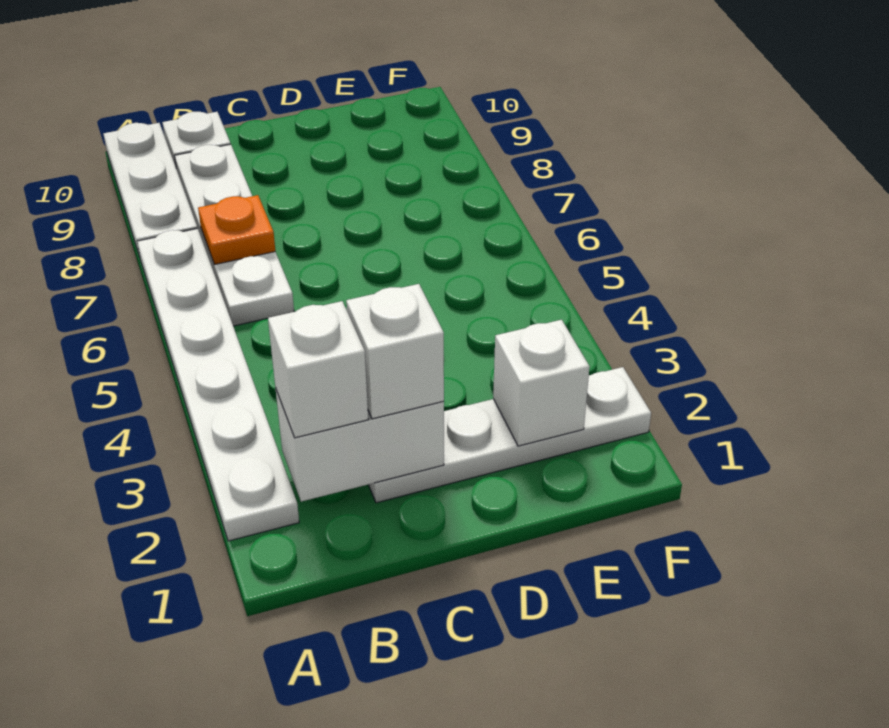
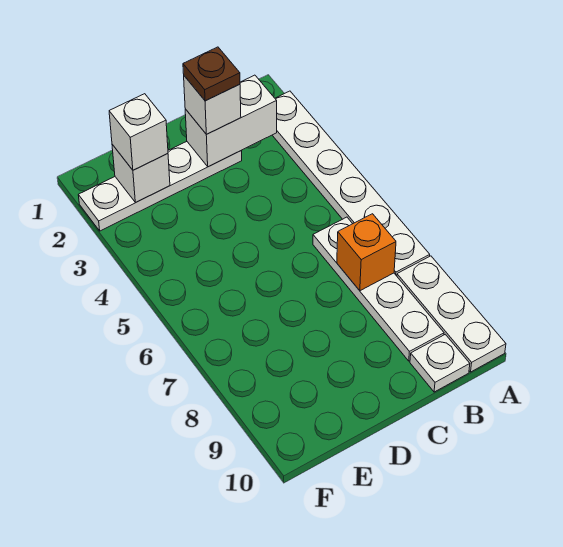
white 1x1 brick [268,301,368,438] -> white 1x1 brick moved to [109,94,168,170]
orange 1x1 plate [198,195,275,265] -> orange 1x1 brick [337,214,396,291]
none -> brown 1x1 plate [183,47,240,101]

